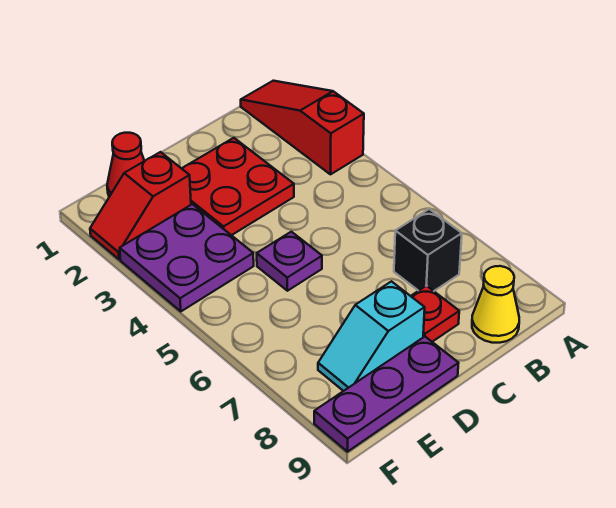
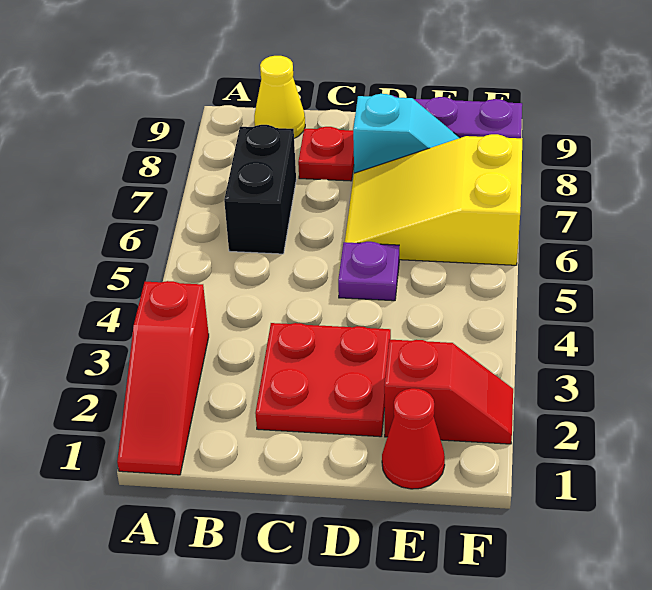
black 1x1 brick [394,209,462,291] -> black 1x2 brick [224,125,296,254]
none -> yellow 2x3 slope [345,134,522,265]
purple 2x2 plate [120,204,254,311] -> none

